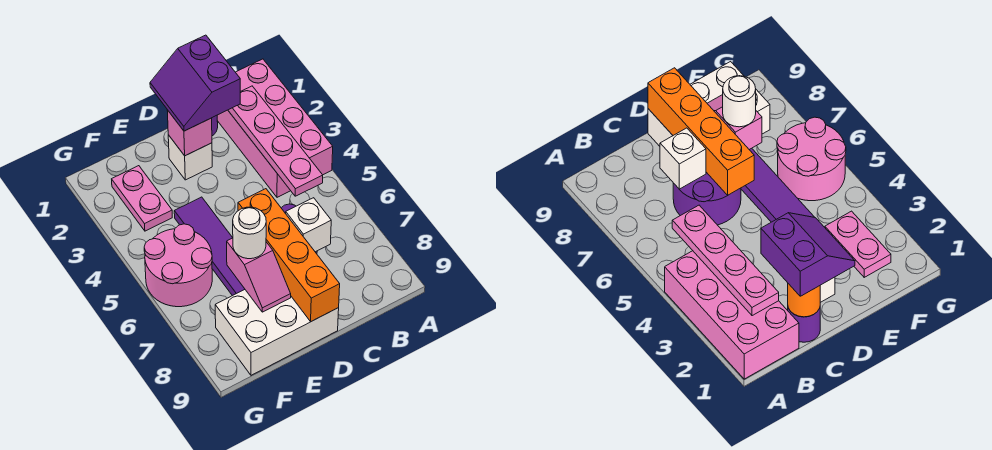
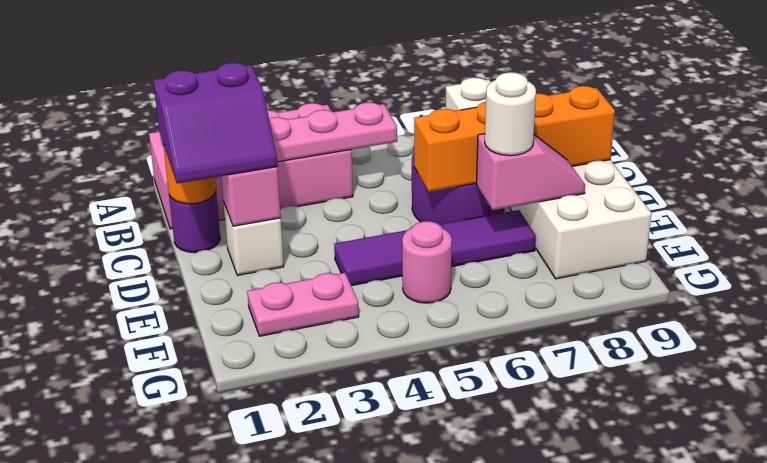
pink 2x2 round brick [144,224,212,307] -> pink 1x1 round brick [402,221,452,303]

